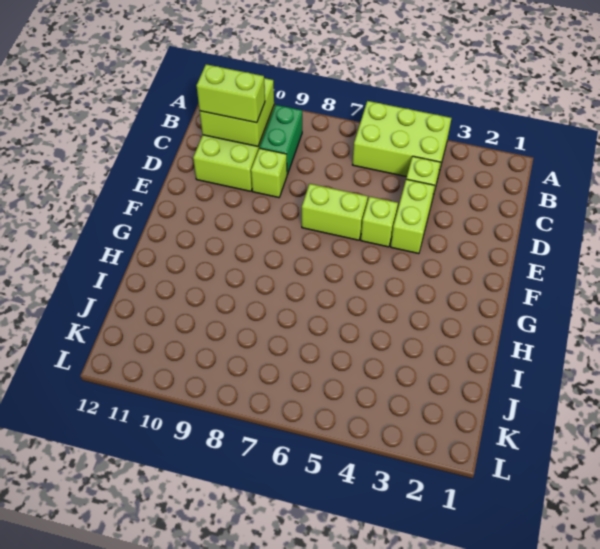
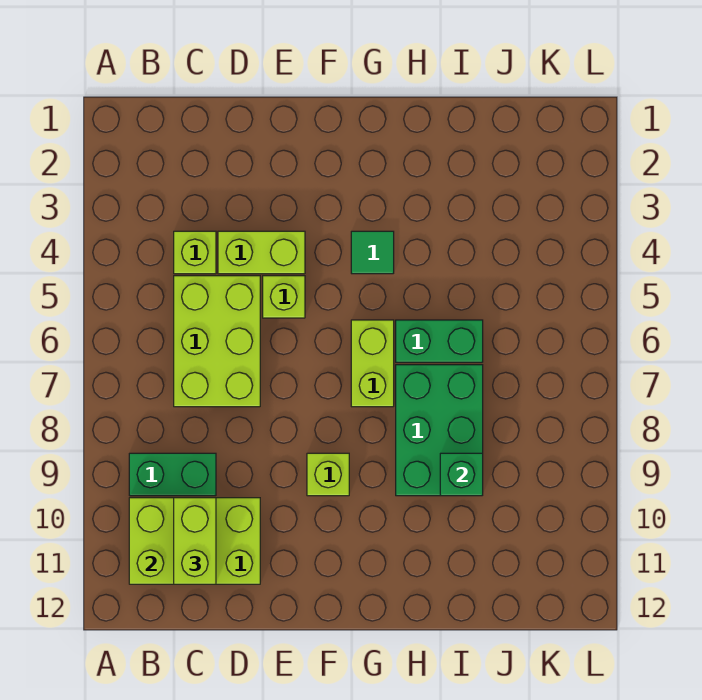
lime 2x3 brick [352,101,451,180] -> lime 2x3 brick moved to [174,276,260,407]
lime 1x1 brick [251,148,287,198] -> lime 1x1 brick moved to [307,453,349,496]
lime 1x2 brick [302,184,368,240] -> lime 1x2 brick moved to [351,320,394,407]
none -> green 1x1 tile [351,231,394,274]
none -> green 1x2 brick [396,320,483,362]
none -> green 2x3 brick [396,365,483,496]
none -> green 1x1 brick [440,453,483,496]

